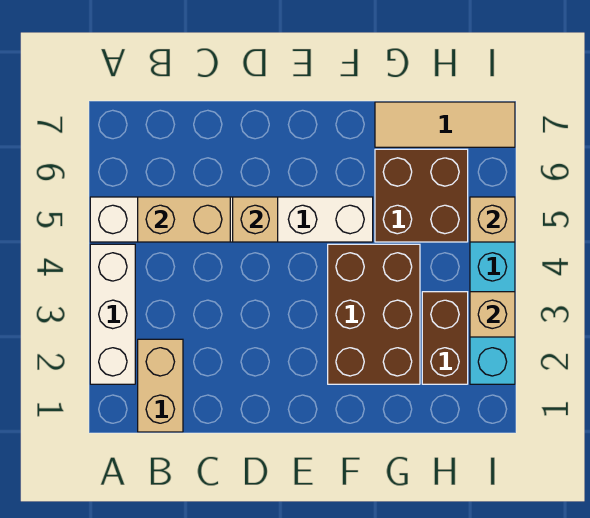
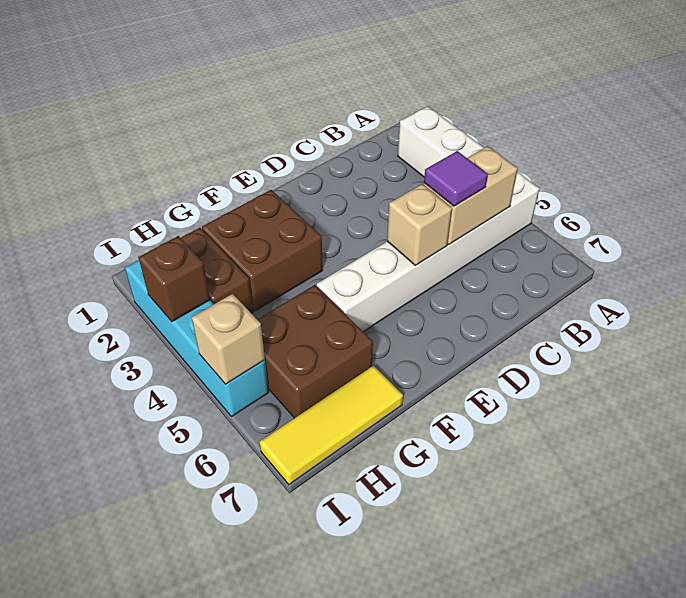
tan 1x2 brick [138,339,183,432] -> none
none -> purple 1x1 tile [424,151,488,206]
brown 2x3 brick [328,244,420,384] -> brown 2x2 brick [202,190,323,311]
tan 1x3 tile [375,102,515,147] -> yellow 1x3 tile [259,366,403,484]
tan 1x1 brick [470,292,515,337] -> brown 1x1 brick [138,236,210,322]

